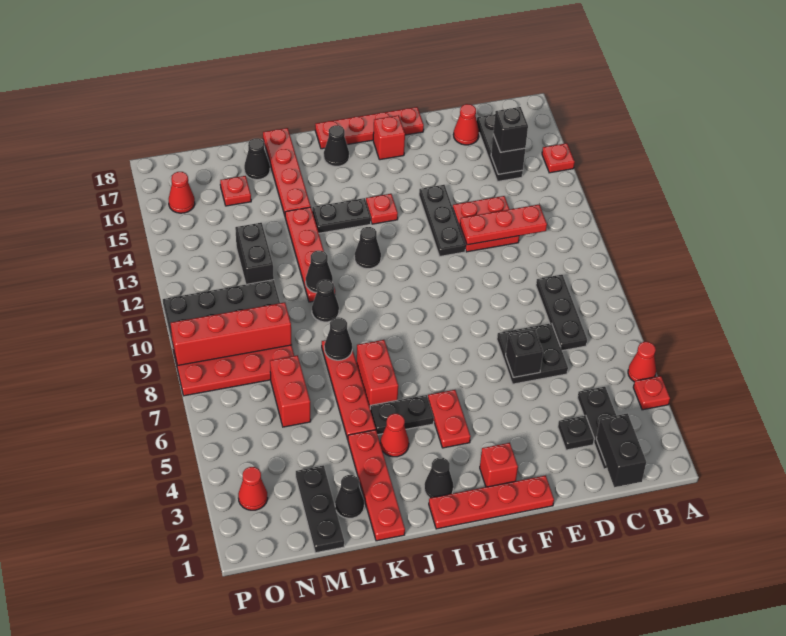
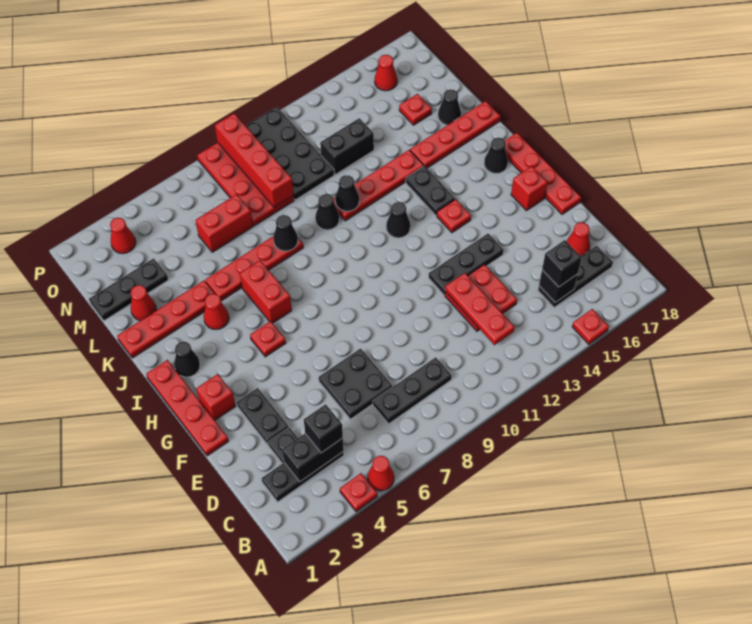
black 1x2 brick [596,413,646,487] -> black 1x2 brick moved to [282,434,344,482]
black 1x1 brick [506,330,543,377] -> black 1x1 brick moved to [304,404,343,453]
red 1x2 plate [428,390,471,448] -> red 1x1 plate [250,321,286,357]
black 1x2 plate [370,395,434,435] -> black 1x2 plate moved to [237,388,289,445]
red 1x2 brick [357,340,398,407] -> red 1x2 brick turned to [240,261,292,323]
black 1x1 cone [335,475,364,518] -> red 1x1 cone [131,285,156,321]

